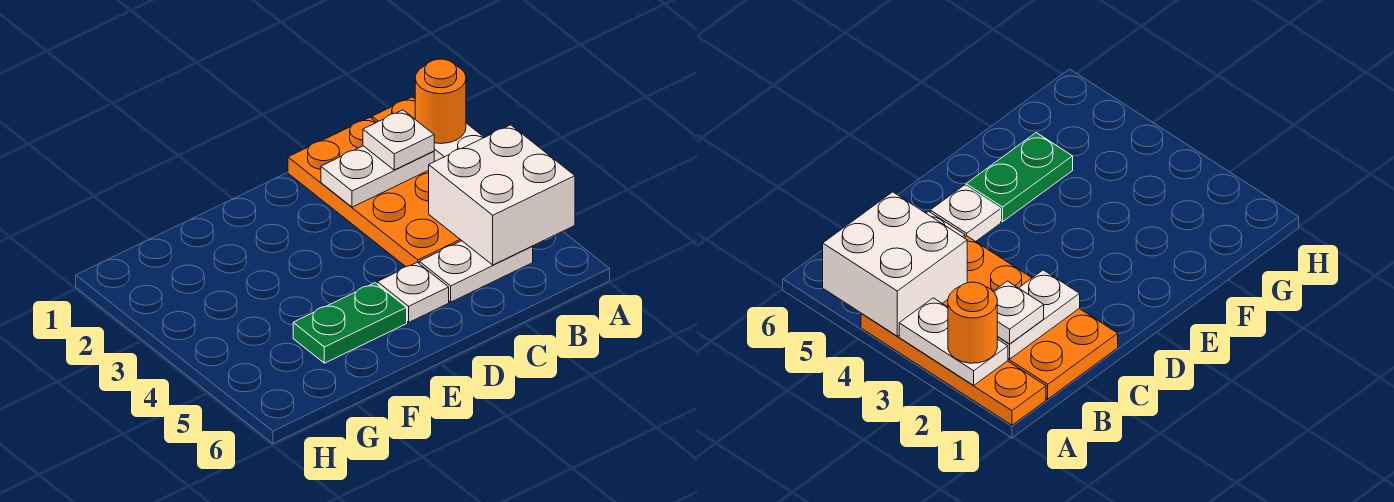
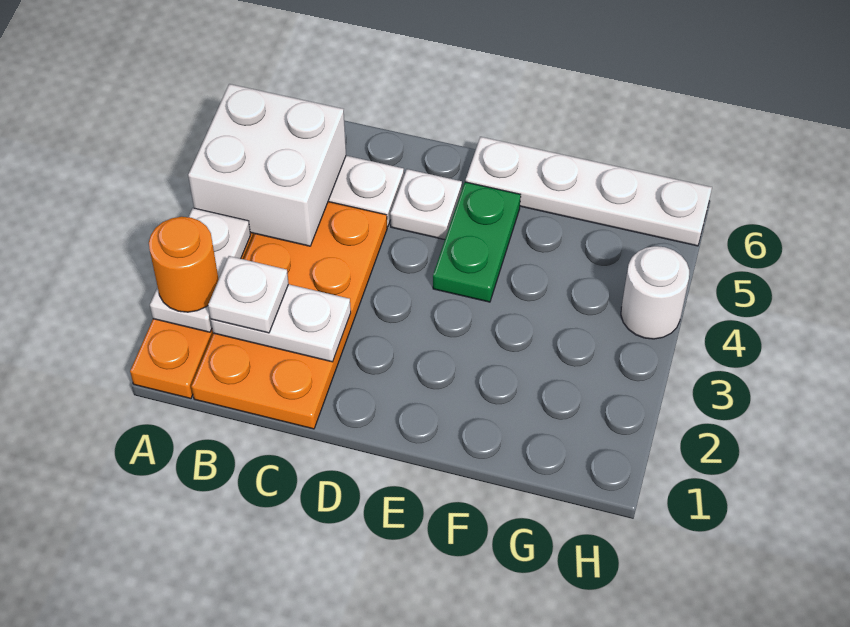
green 1x2 plate [293,283,407,363] -> green 1x2 plate turned to [433,182,521,302]
none -> white 1x4 plate [465,137,712,246]
none -> white 1x1 round brick [621,246,689,339]

